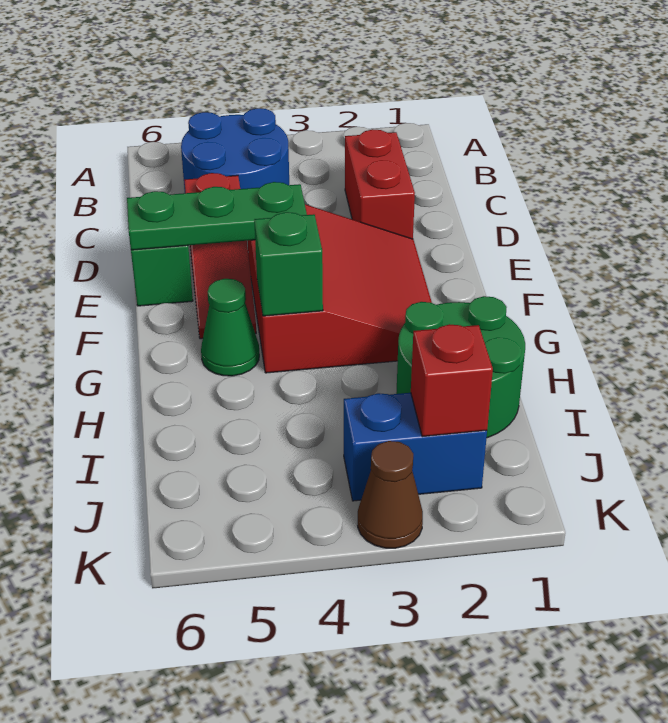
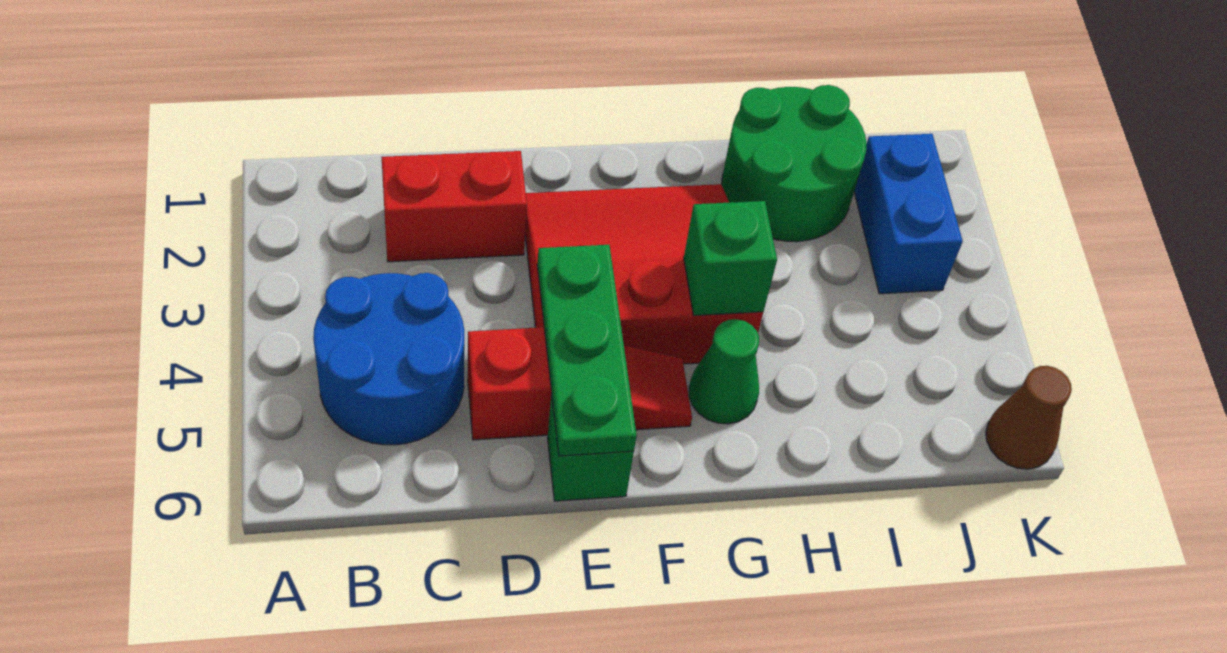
red 1x1 brick [411,324,493,437] -> none
brown 1x1 cone [358,441,423,548] -> brown 1x1 cone moved to [986,366,1072,469]

